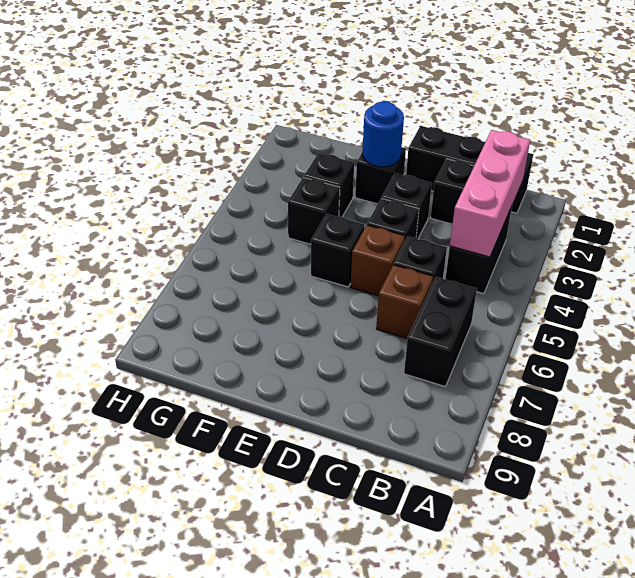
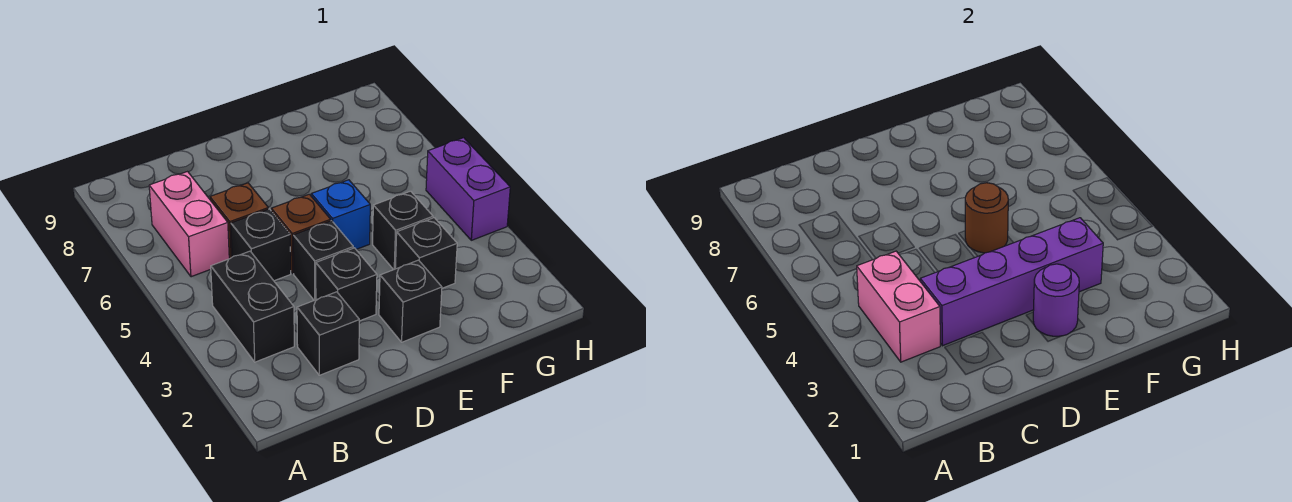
black 1x3 brick [406,126,533,213] -> none
pink 1x3 brick [450,130,530,257] -> pink 1x2 brick [857,251,940,362]
black 1x2 brick [404,277,477,387] -> pink 1x2 brick [149,172,229,277]
none -> purple 1x4 brick [920,218,1103,346]
blue 1x1 round brick [362,101,404,167] -> purple 1x1 round brick [1033,264,1079,336]
black 1x1 brick [311,214,364,287] -> blue 1x1 brick [311,180,370,249]
none -> brown 1x1 round brick [965,183,1008,253]
none -> purple 1x2 brick [426,138,510,240]

